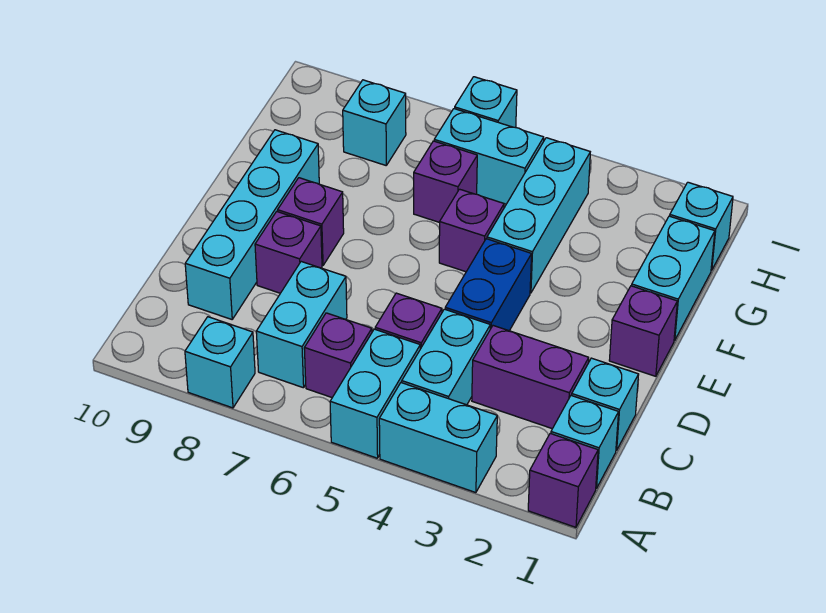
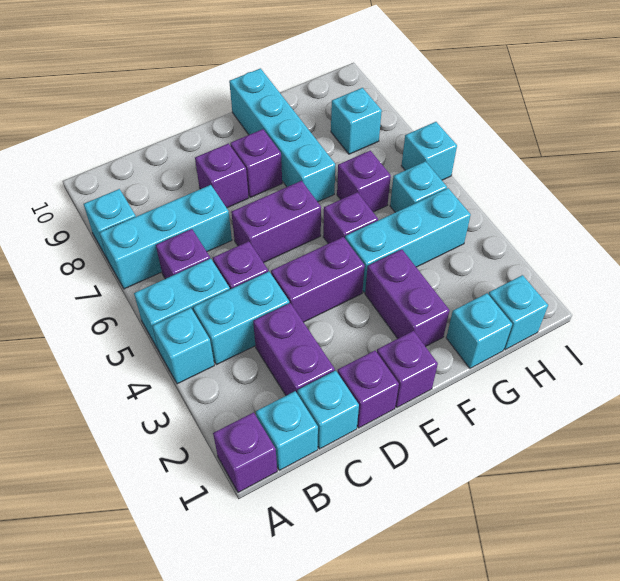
cyan 1x2 brick [379,383,497,493] -> cyan 1x1 brick [153,308,214,384]
cyan 1x2 brick [256,262,347,388] -> cyan 1x3 brick [100,185,232,289]
cyan 1x4 brick [185,130,319,319] -> cyan 1x4 brick turned to [229,68,335,202]
none -> purple 1x1 brick [338,351,399,428]
blue 1x2 brick [445,239,532,331] -> purple 1x2 brick [271,237,365,322]
none -> purple 1x2 brick [231,181,321,263]
cyan 1x2 brick [632,216,715,340] -> cyan 1x1 brick [446,293,512,368]
none -> purple 1x2 brick [365,250,450,347]
cyan 1x2 brick [434,109,544,204] -> cyan 1x1 brick [390,161,447,212]

